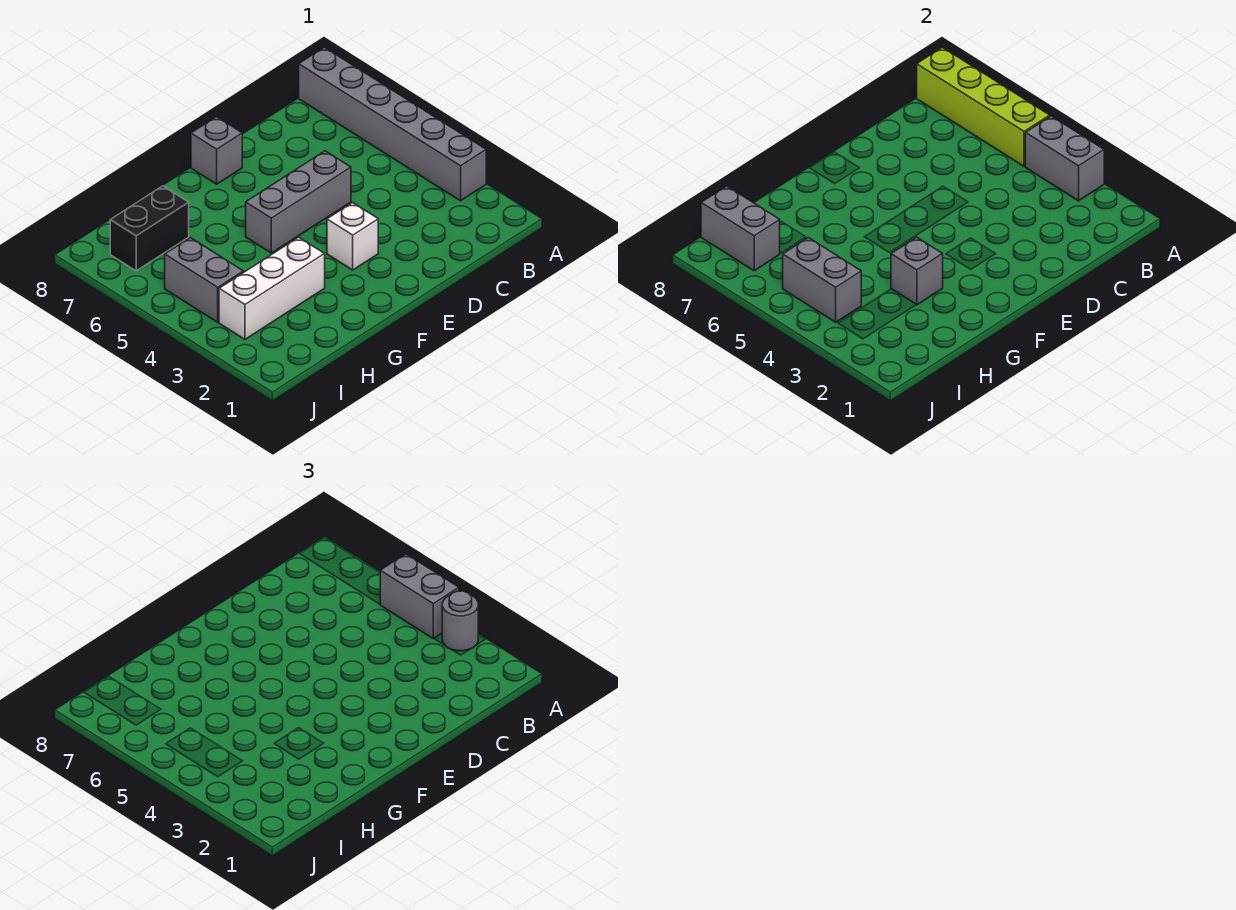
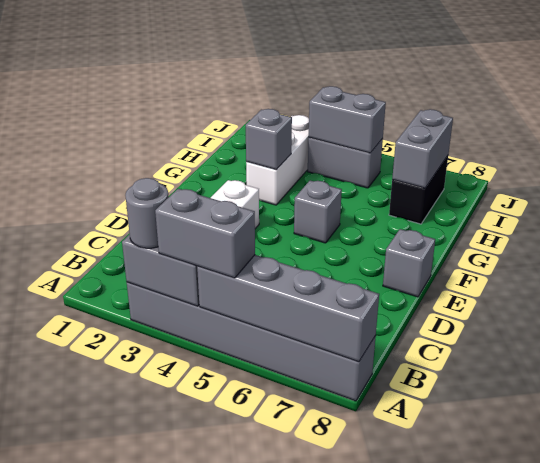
lime 1x4 brick [917,47,1050,166] -> grey 1x4 brick [197,255,379,362]
grey 1x3 brick [246,151,351,253] -> grey 1x1 brick [294,181,342,243]
grey 1x2 brick [701,186,780,271] -> grey 1x2 brick turned to [392,109,453,188]

